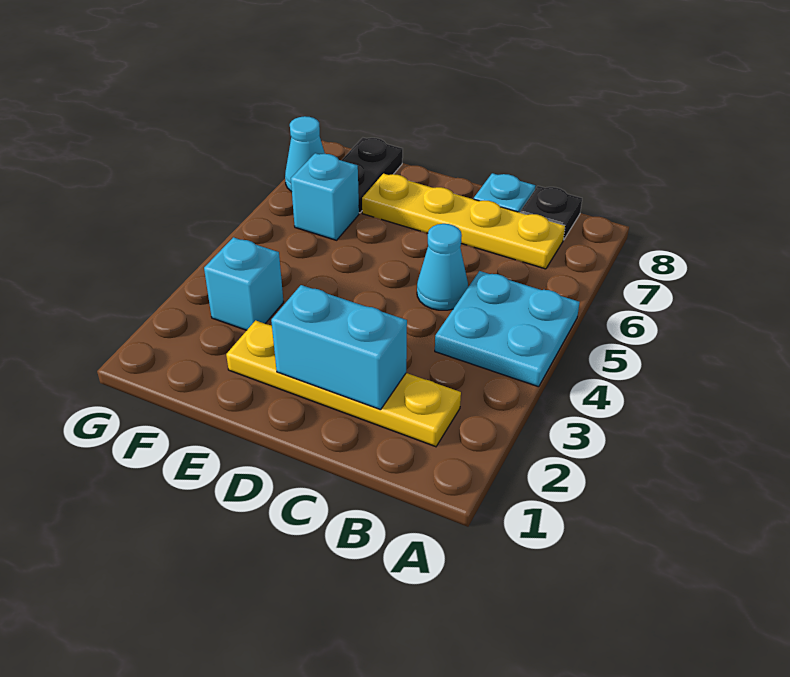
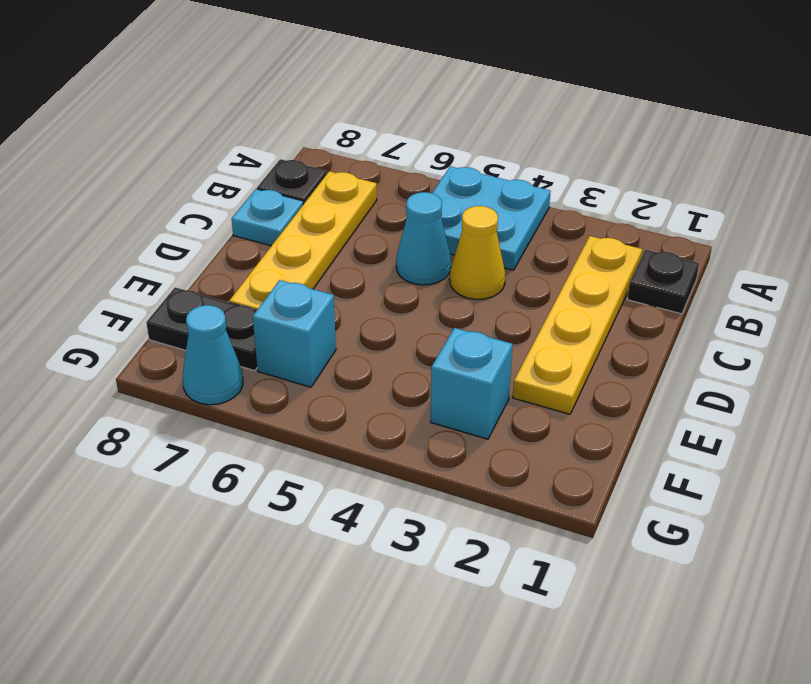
none -> black 1x1 plate [627,250,699,314]
cyan 1x2 brick [271,285,407,410] -> none
none -> yellow 1x1 cone [450,206,505,299]

